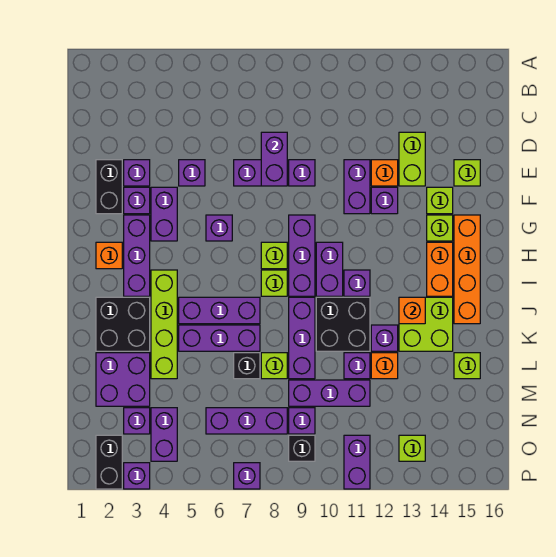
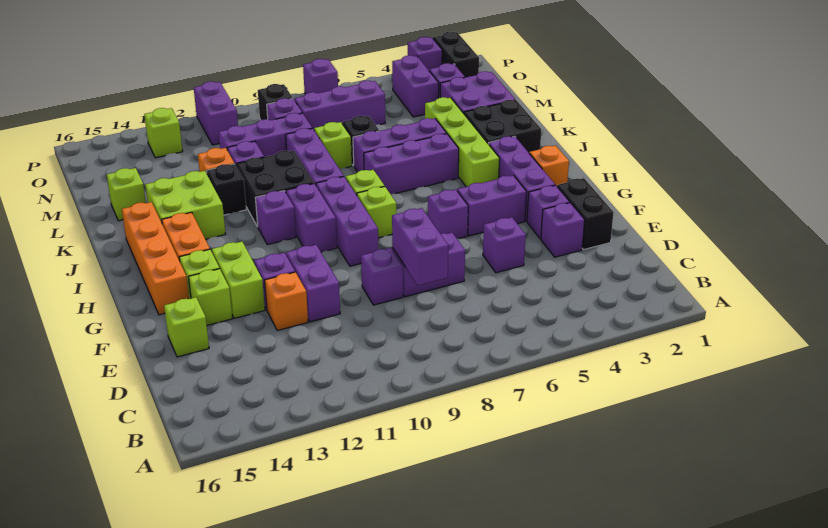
lime 1x2 brick [399,132,425,186] -> lime 1x2 brick moved to [212,242,265,318]
purple 1x2 brick [151,187,177,241] -> purple 1x2 brick turned to [457,175,527,236]
orange 1x1 brick [399,297,425,324] -> none
purple 1x1 brick [371,325,398,351] -> black 1x1 brick [206,164,246,215]

